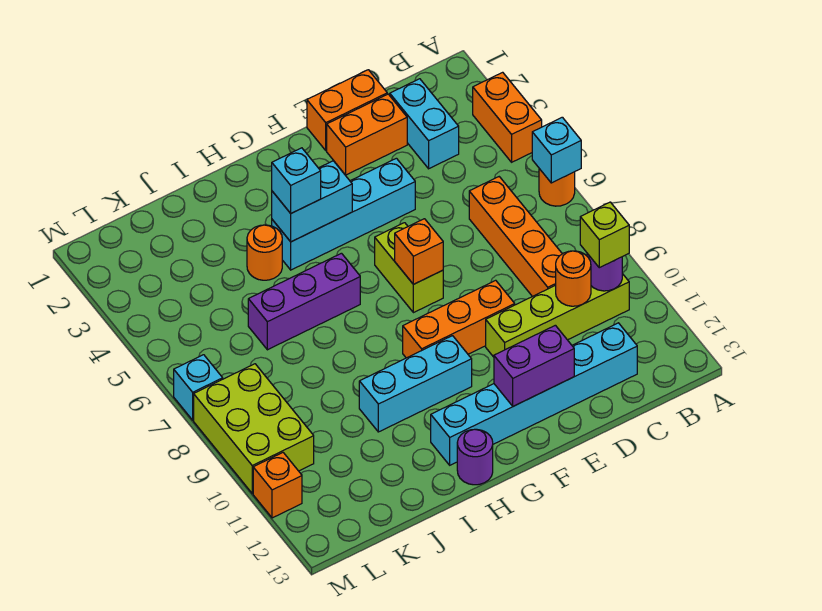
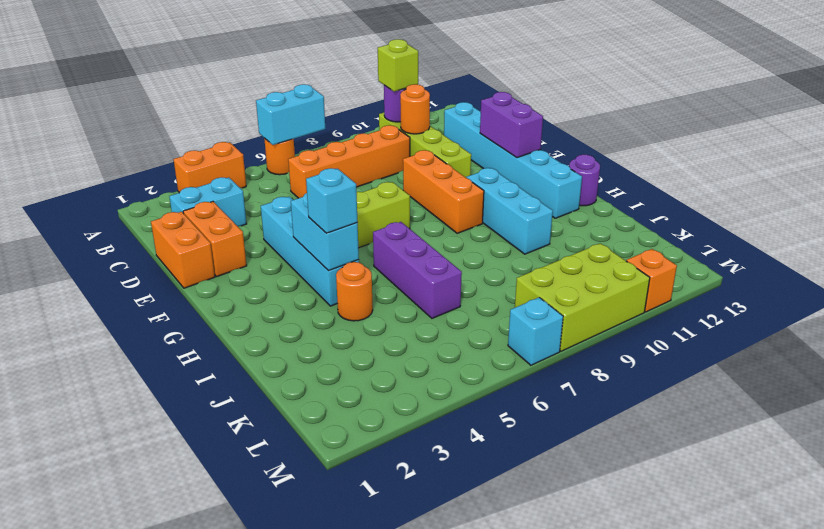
cyan 1x1 brick [532,117,581,183] -> cyan 1x2 brick [256,84,325,145]
orange 1x1 brick [395,219,443,284] -> none

